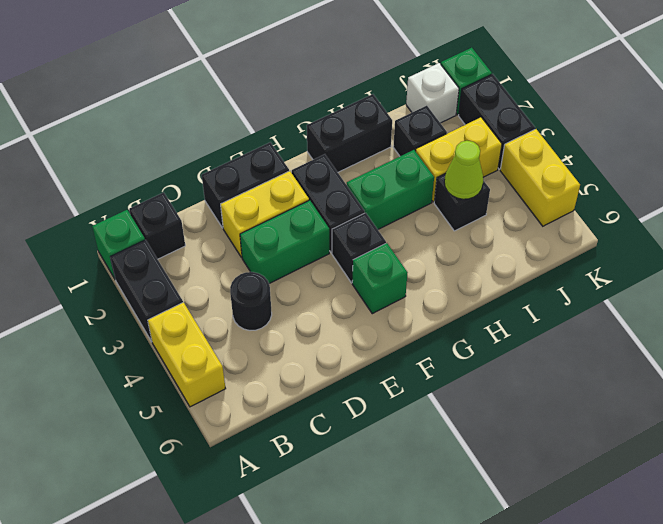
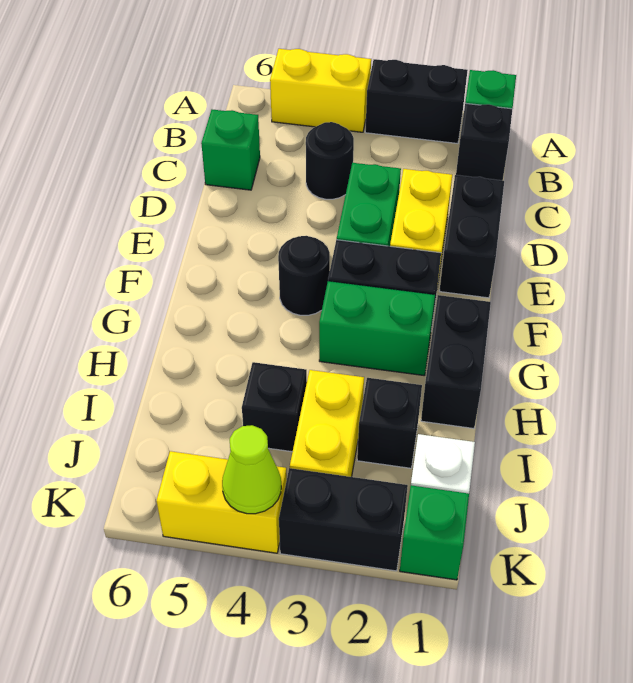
black 1x1 brick [332,213,386,283] -> black 1x1 round brick [278,236,330,315]
green 1x1 brick [352,243,407,314] -> green 1x1 brick moved to [201,110,260,190]
green 1x2 brick [347,150,434,229] -> green 1x2 brick turned to [319,281,435,376]
lime 1x1 cone [444,141,483,199] -> lime 1x1 cone moved to [222,425,281,514]

